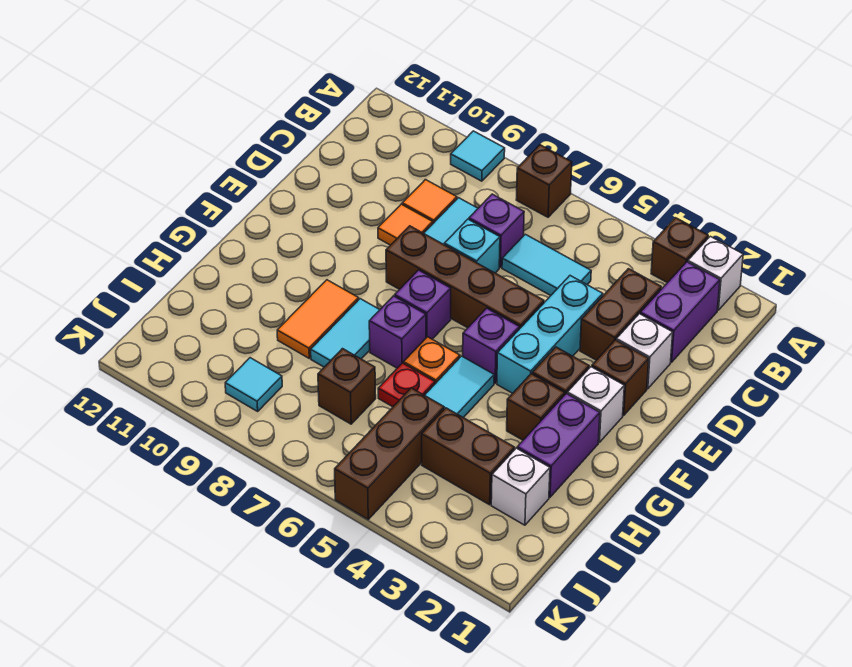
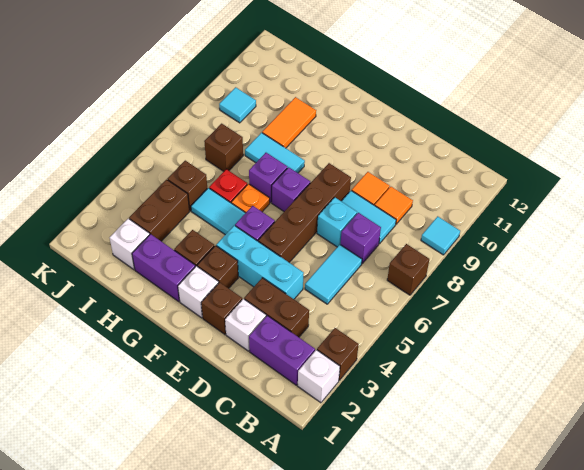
orange 1x2 tile [277,280,359,358] -> orange 1x2 tile turned to [262,97,316,148]
brown 1x3 brick [335,388,444,519] -> brown 1x1 brick [168,161,207,211]

